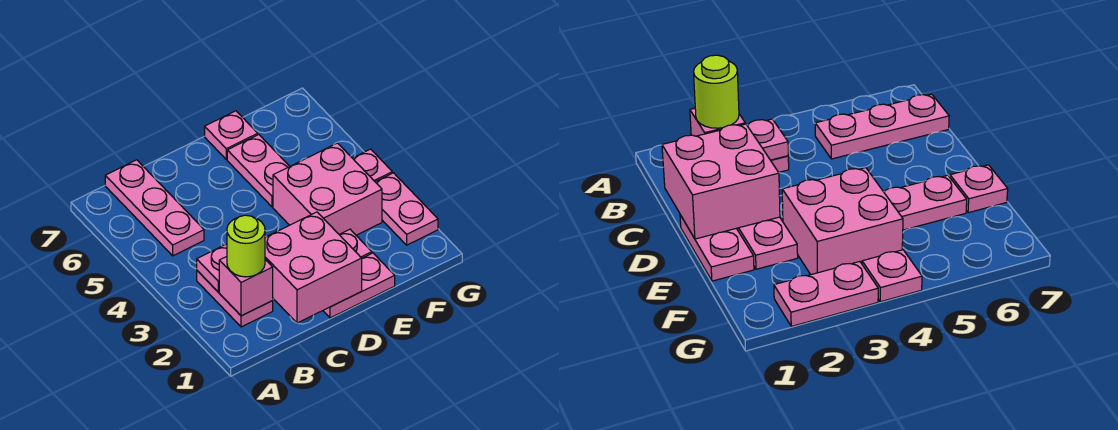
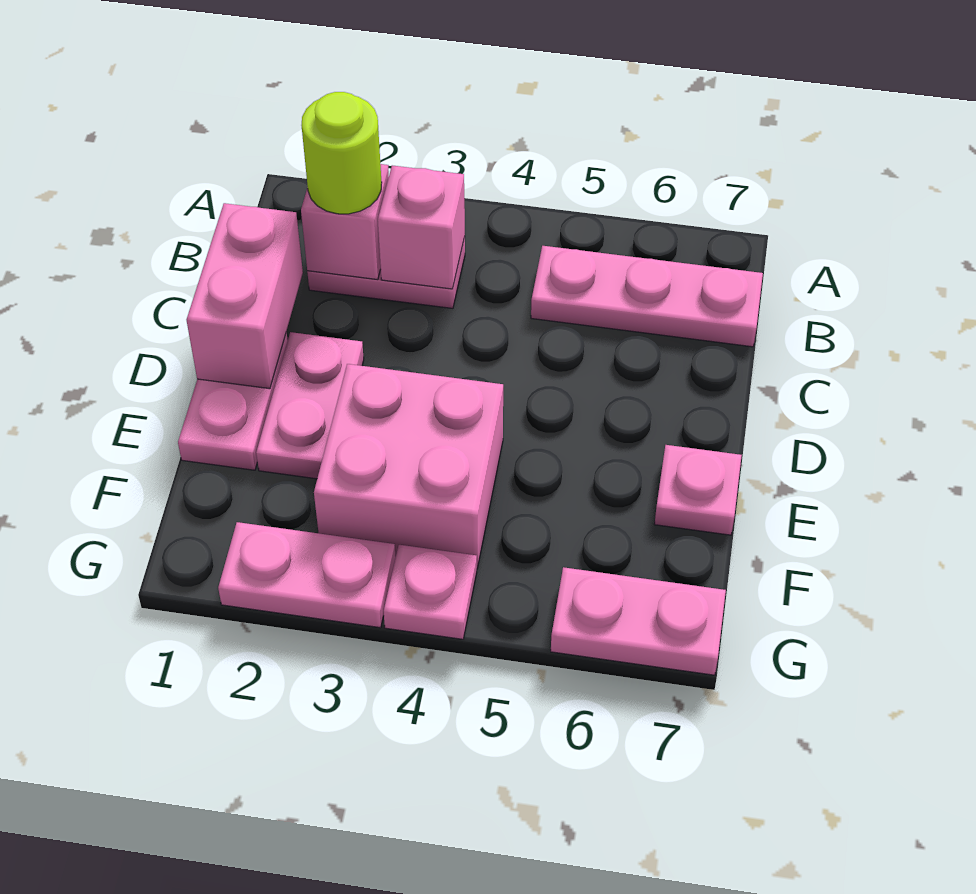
pink 1x1 plate [197,244,227,292] -> pink 1x1 brick [378,165,465,289]
pink 2x2 brick [265,212,362,323] -> pink 1x2 brick [186,203,303,389]
pink 1x2 plate [227,135,290,207] -> pink 1x2 plate moved to [551,567,726,675]

